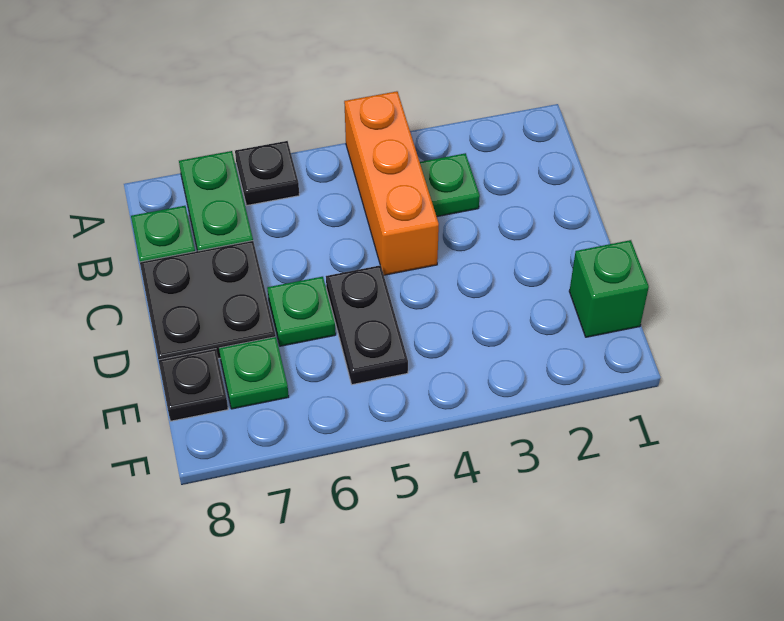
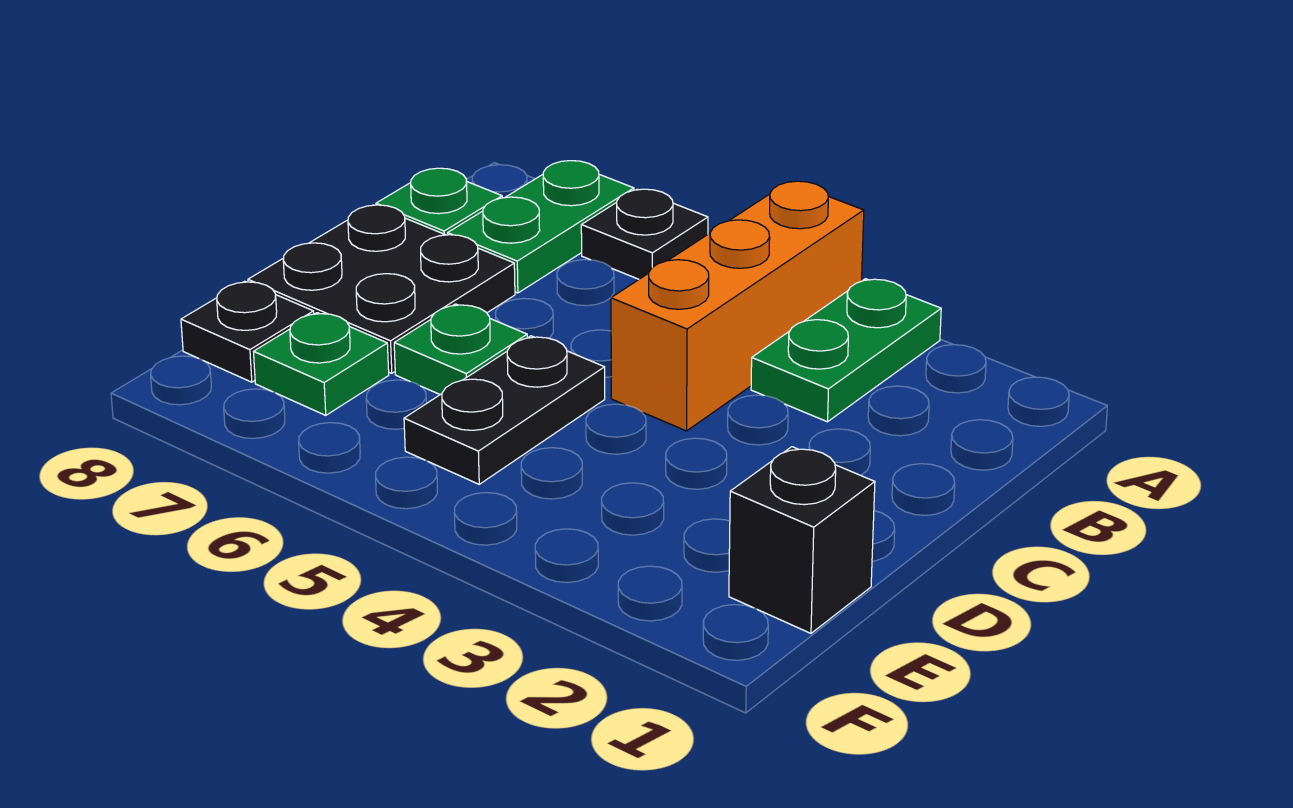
green 1x1 plate [420,153,480,217] -> green 1x2 plate [751,279,941,422]
green 1x1 brick [569,240,649,337] -> black 1x1 brick [729,447,875,633]

